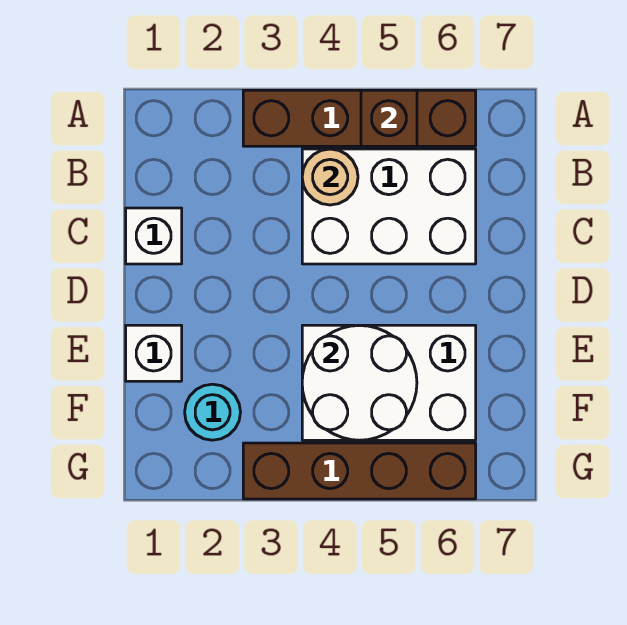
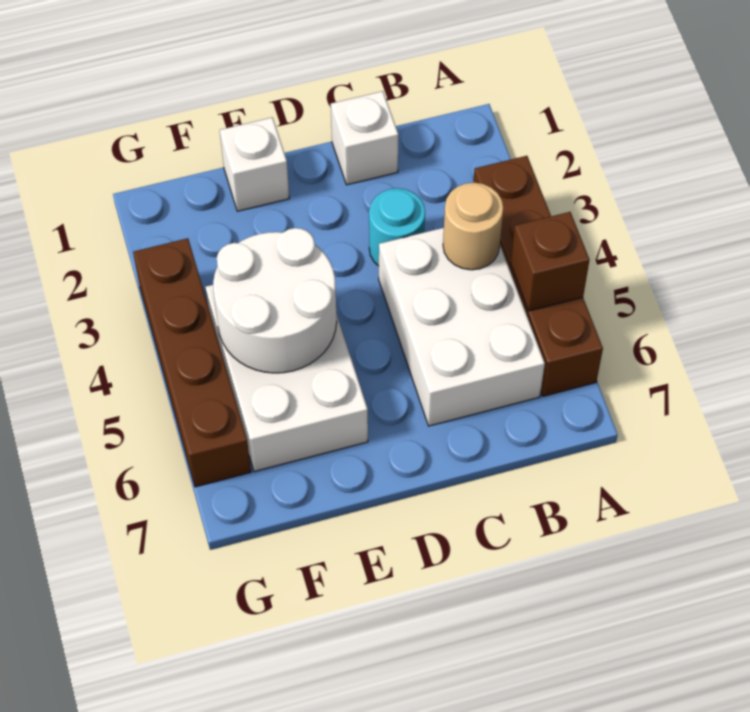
cyan 1x1 round brick [185,384,241,440] -> cyan 1x1 round brick moved to [369,188,425,266]

